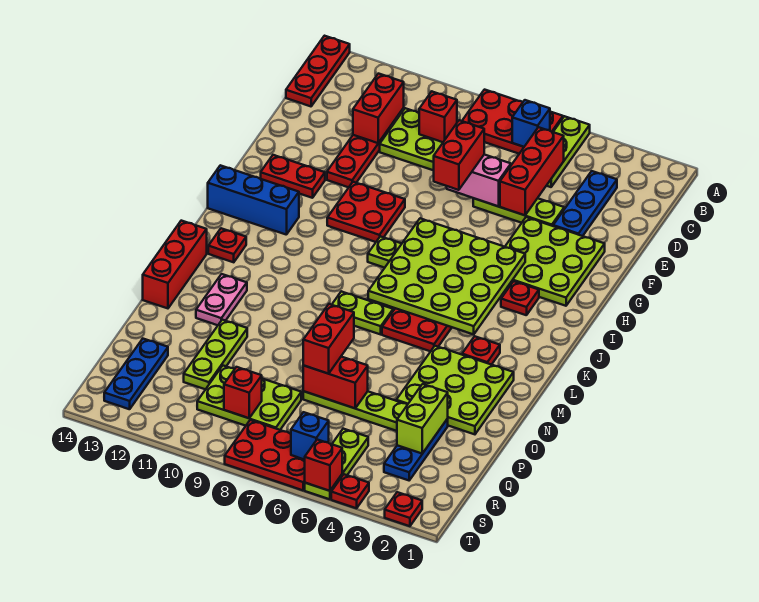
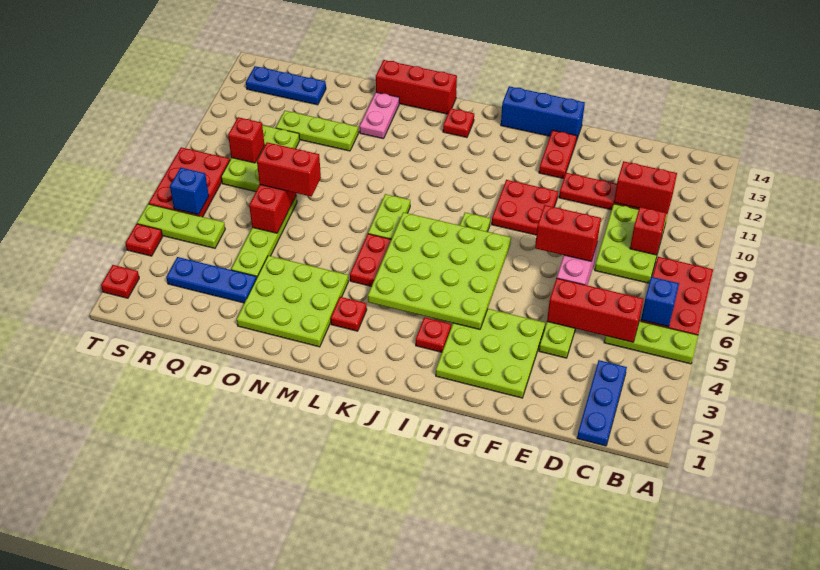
red 1x3 plate [286,36,350,106] -> none
blue 1x3 plate [553,171,617,236] -> blue 1x3 plate turned to [577,360,627,446]
blue 1x3 brick [208,165,299,235] -> blue 1x3 brick turned to [501,86,585,140]
pink 1x2 plate [196,274,247,325] -> pink 1x2 plate turned to [360,92,399,139]
lime 1x2 brick [397,384,448,453] -> none
red 1x1 brick [305,440,342,491] -> none

